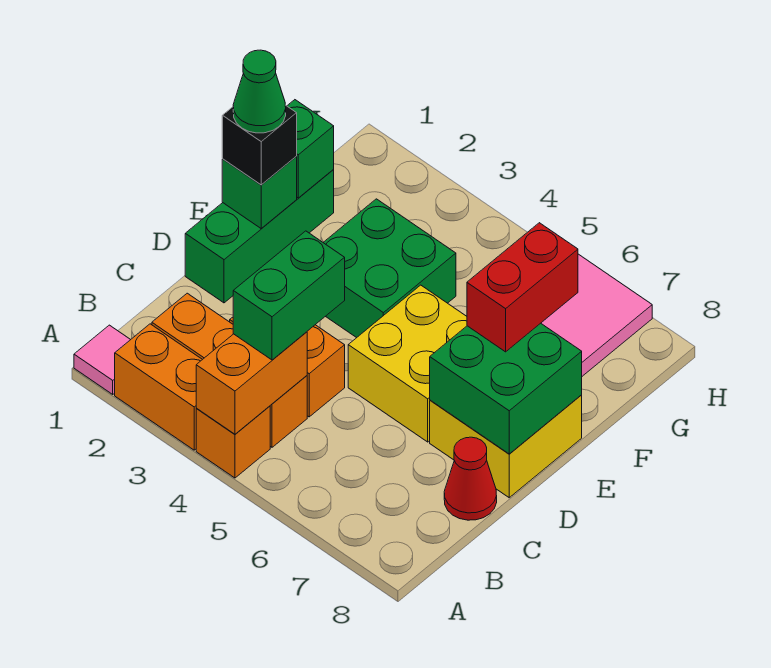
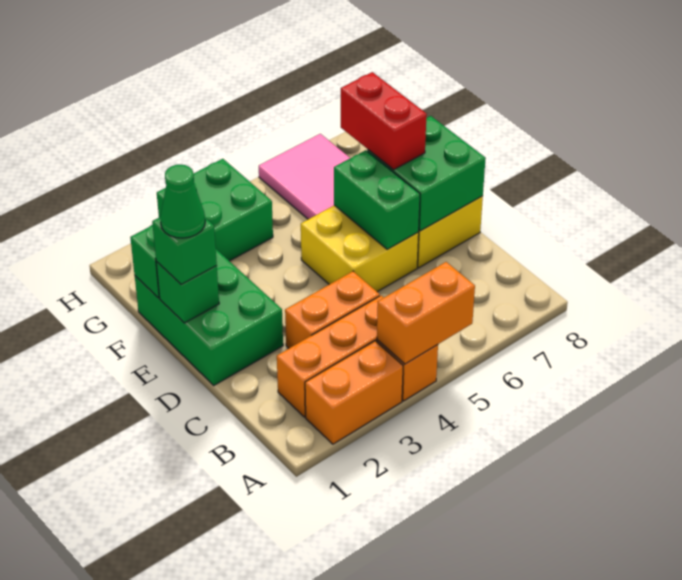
pink 1x1 tile [74,325,131,394] -> none
orange 1x2 brick [196,332,307,434] -> orange 1x2 brick turned to [377,262,475,364]
green 1x2 brick [233,231,345,360] -> green 1x2 brick moved to [334,150,420,250]
red 1x1 cone [444,437,497,520] -> none
green 1x3 brick [185,170,334,303] -> green 2x3 brick [135,249,283,385]
black 1x1 brick [222,105,297,185] -> green 1x1 brick [152,217,217,284]
green 2x2 brick [323,199,456,338] -> green 2x2 brick moved to [157,159,273,261]

